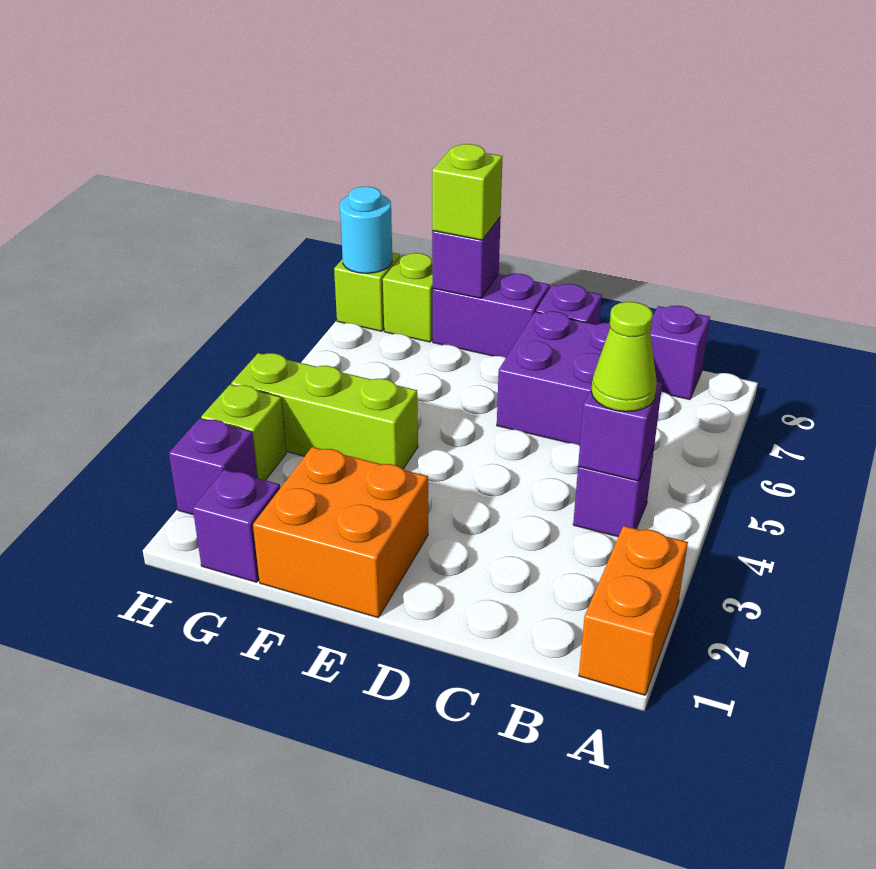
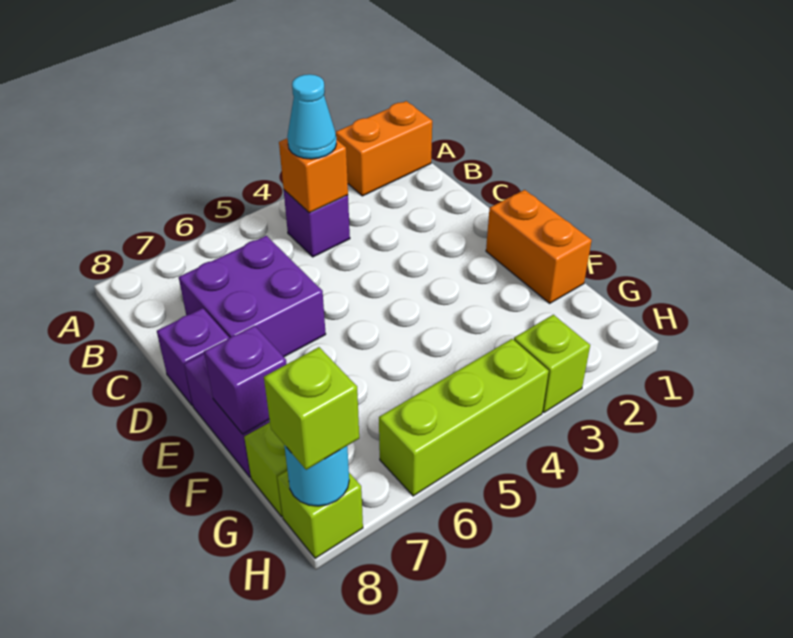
purple 1x1 brick [578,382,662,481] -> orange 1x1 brick [279,138,348,213]
lime 1x1 cone [591,302,657,412] -> cyan 1x1 cone [287,74,337,159]
purple 1x1 brick [650,306,710,400] -> none
orange 2x2 brick [253,447,428,618] -> orange 1x2 brick [486,190,592,303]
lime 1x3 brick [231,353,418,469] -> lime 1x3 brick turned to [379,339,549,496]
lime 1x1 brick [432,144,503,240] -> lime 1x1 brick moved to [264,347,359,470]
purple 1x1 brick [193,470,280,582] -> none
purple 1x1 brick [169,418,257,515] -> none

